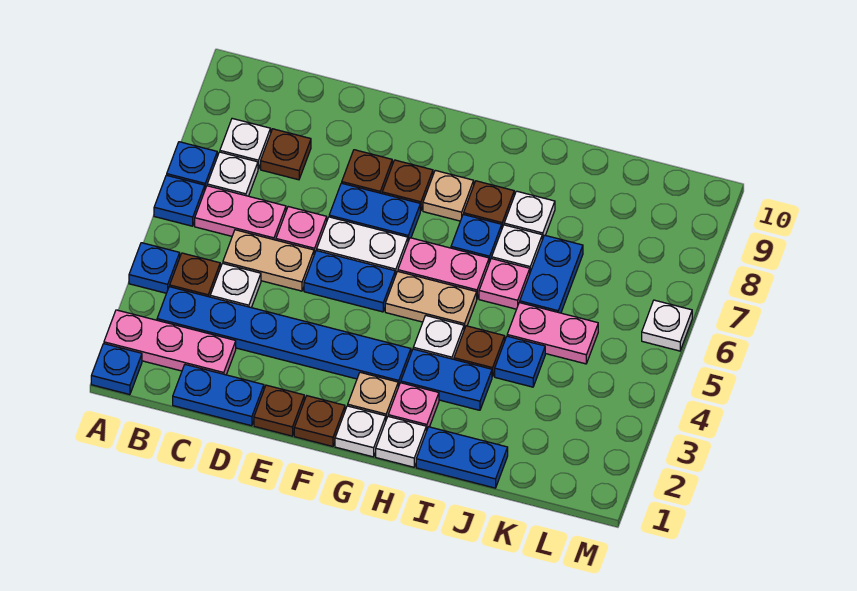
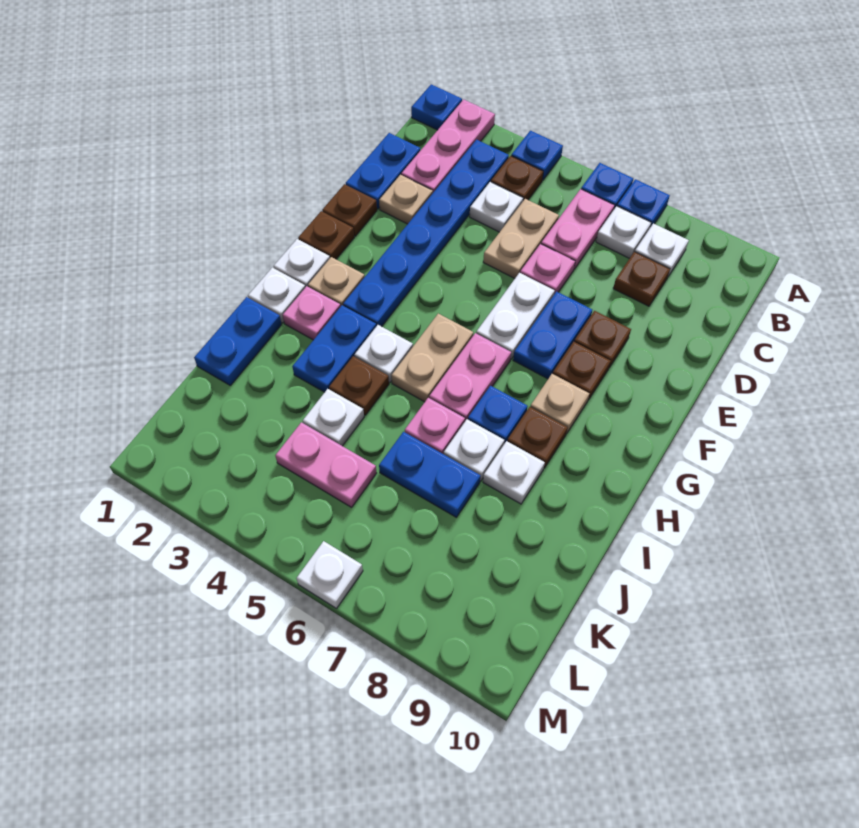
none -> tan 1x1 plate [379,175,433,224]
blue 1x2 plate [304,251,395,312] -> none
blue 1x1 plate [495,336,545,387] -> white 1x1 plate [303,389,364,446]
pink 1x2 plate [507,302,598,364] -> pink 1x2 plate turned to [275,422,377,507]

